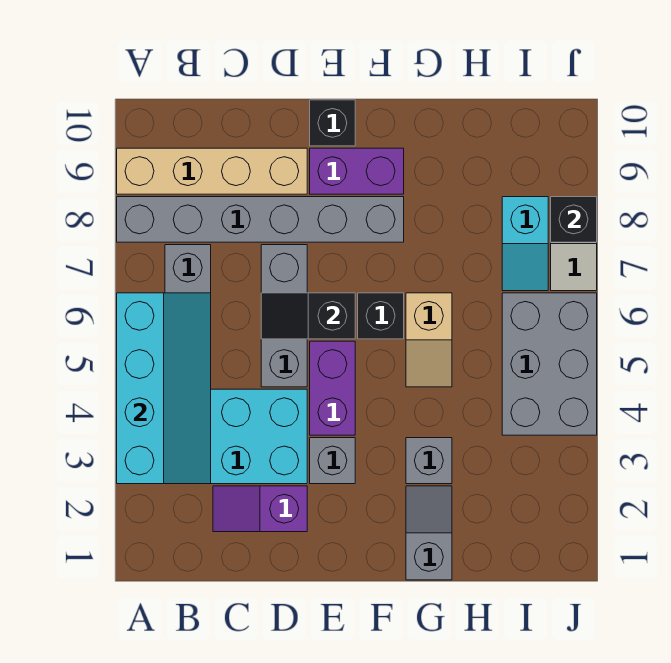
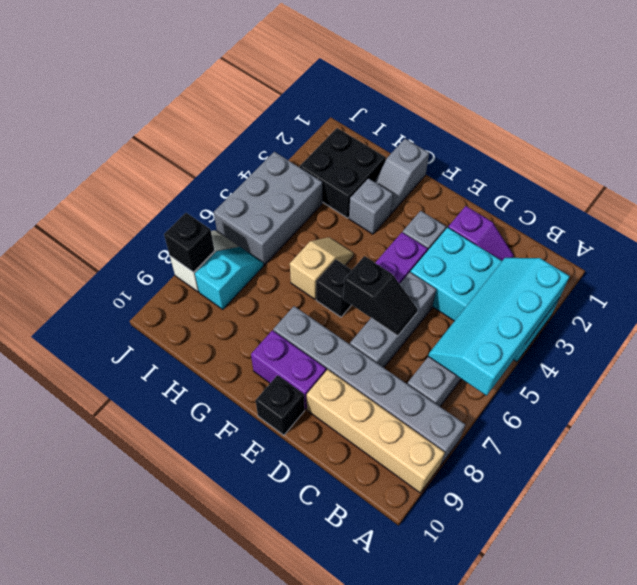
none -> black 2x2 brick [300,128,386,218]

